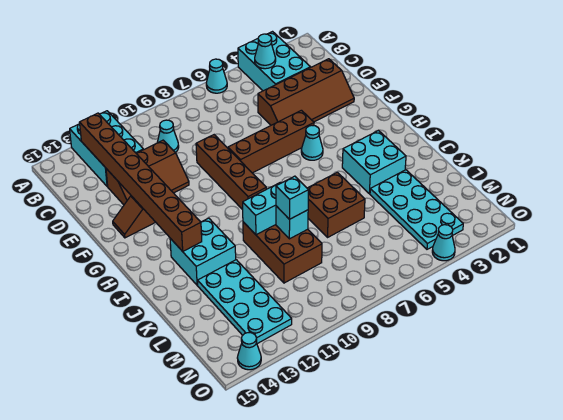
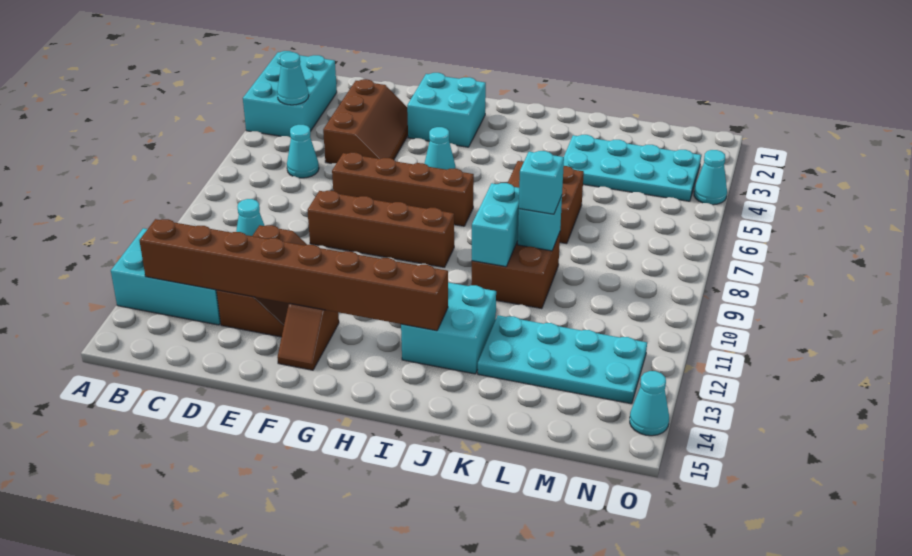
cyan 2x3 brick [238,32,311,91] -> cyan 2x3 brick turned to [243,51,337,137]
cyan 1x1 cone [206,59,227,93] -> cyan 1x1 cone moved to [287,125,319,178]
brown 2x4 slope [258,59,354,125] -> brown 2x3 slope [323,79,408,164]
brown 1x4 brick [228,110,314,173] -> brown 1x4 brick turned to [332,153,474,226]
cyan 2x2 brick [342,130,406,194] -> cyan 2x2 brick moved to [407,73,486,147]
brown 2x3 brick [243,222,322,283] -> brown 2x2 brick [471,233,560,309]

